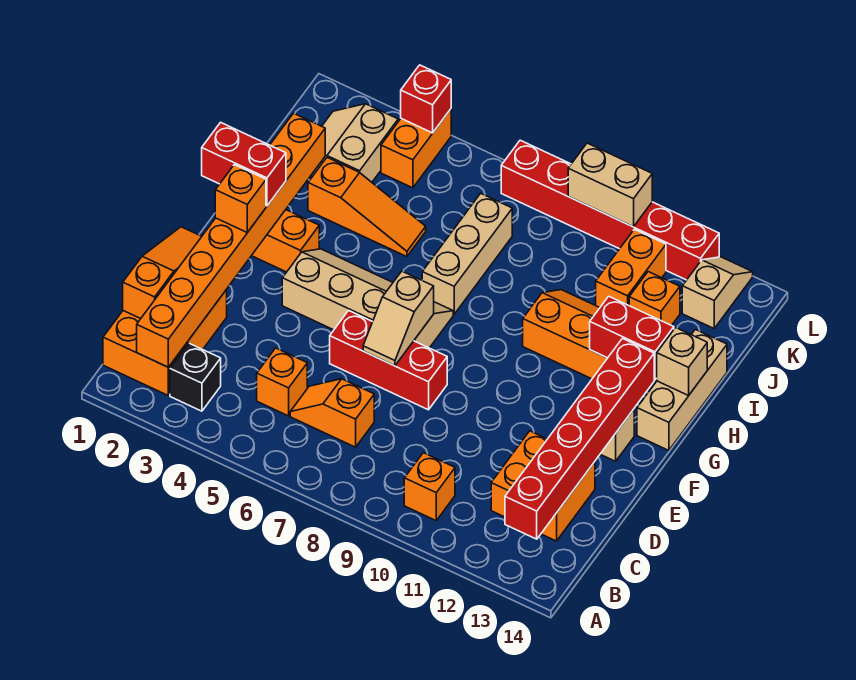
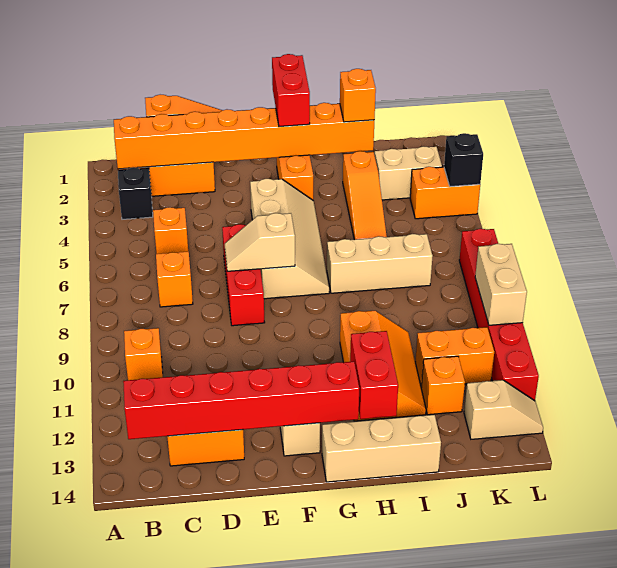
orange 1x1 brick [215,165,266,232] -> orange 1x1 brick moved to [340,69,376,122]
tan 1x1 brick [657,328,707,395] -> none
red 1x1 brick [401,65,451,133] -> black 1x1 brick [444,133,483,187]

